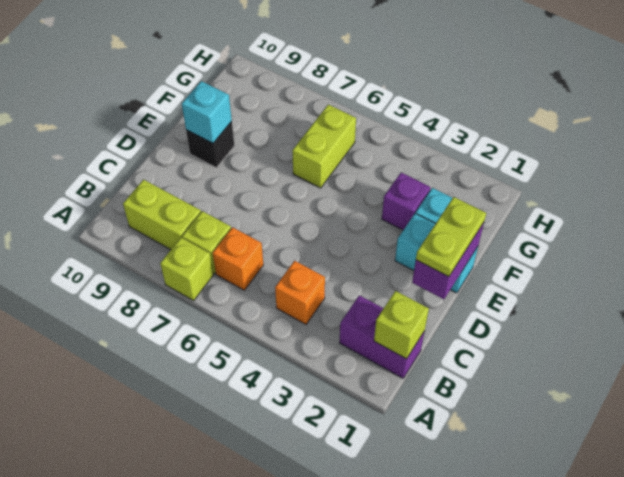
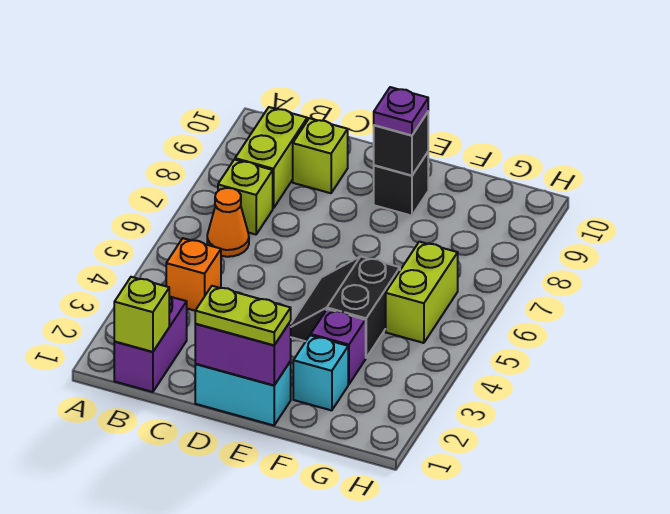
lime 1x1 brick [160,238,213,301] -> lime 1x1 brick moved to [293,118,348,193]
orange 1x1 brick [213,227,263,290] -> orange 1x1 cone [207,188,249,257]
cyan 1x2 brick [395,214,478,293] -> cyan 1x2 brick turned to [195,361,291,425]
none -> black 2x2 slope [291,256,400,358]
cyan 1x1 brick [182,81,232,143] -> black 1x1 brick [374,112,428,176]
none -> purple 1x1 plate [374,87,428,135]
lime 1x2 brick [292,104,356,188] -> lime 1x2 brick turned to [386,242,458,343]

